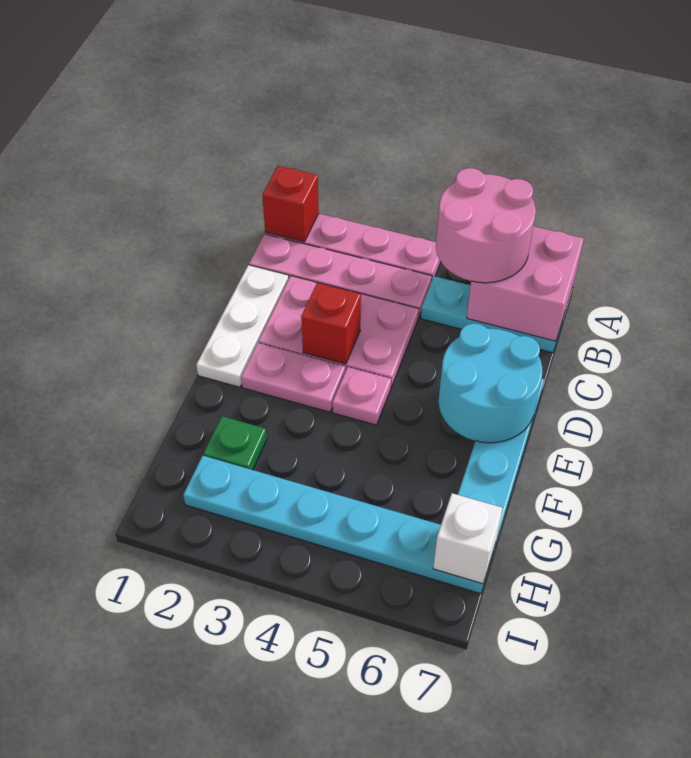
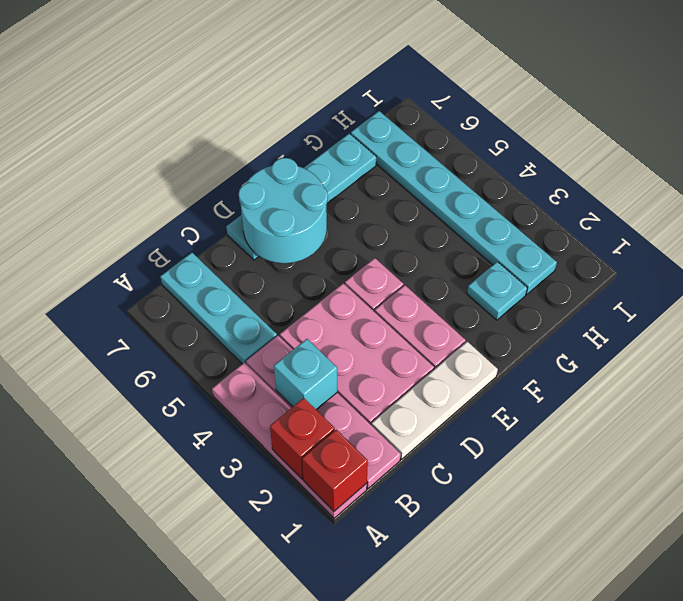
pink 2x2 round brick [436,168,536,283] -> none
pink 2x2 brick [467,226,584,341] -> none
none -> cyan 1x1 brick [274,339,337,410]
red 1x1 brick [301,283,361,364] -> red 1x1 brick moved to [270,398,335,479]
green 1x1 plate [204,416,267,470] -> cyan 1x1 plate [467,262,527,320]
white 1x1 brick [433,493,503,584] -> none

